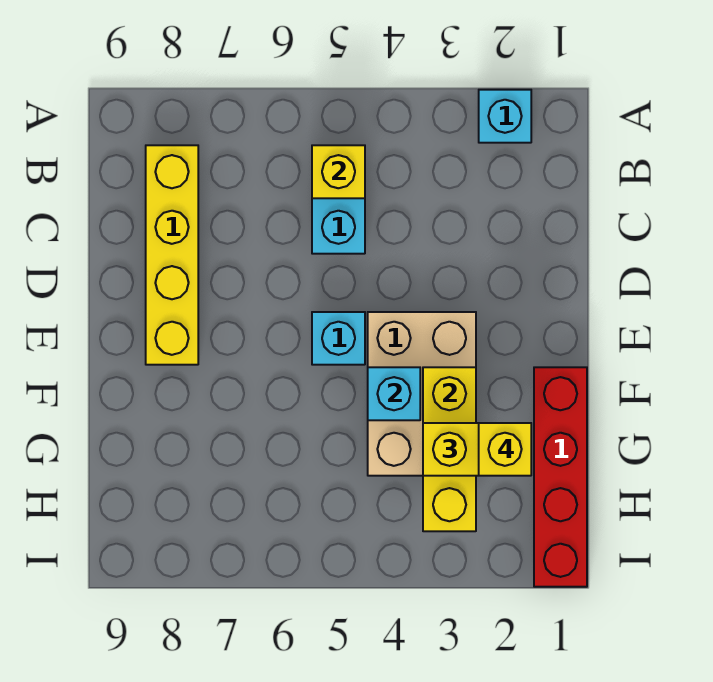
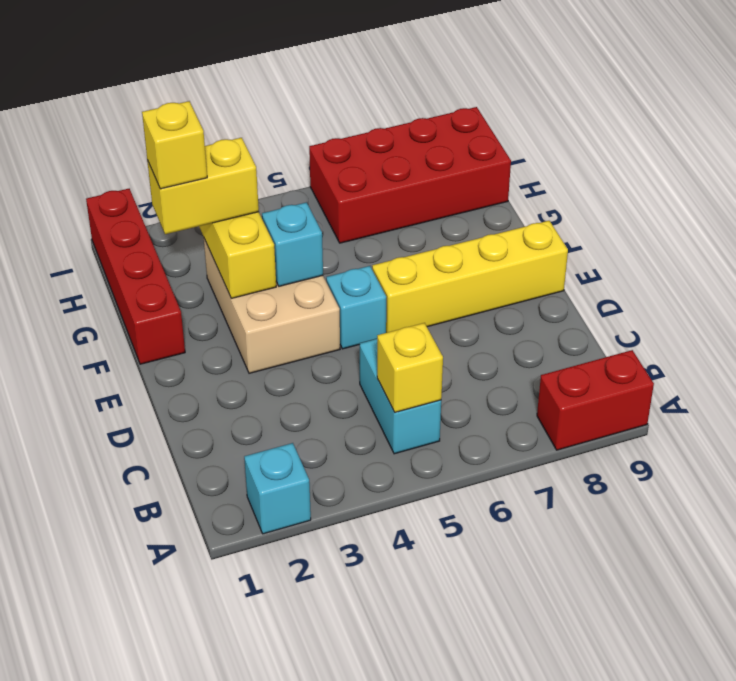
none -> red 1x2 brick [537,350,654,450]
yellow 1x4 brick [146,145,198,365] -> yellow 1x4 brick turned to [372,221,568,333]
none -> red 2x4 brick [309,107,511,243]

